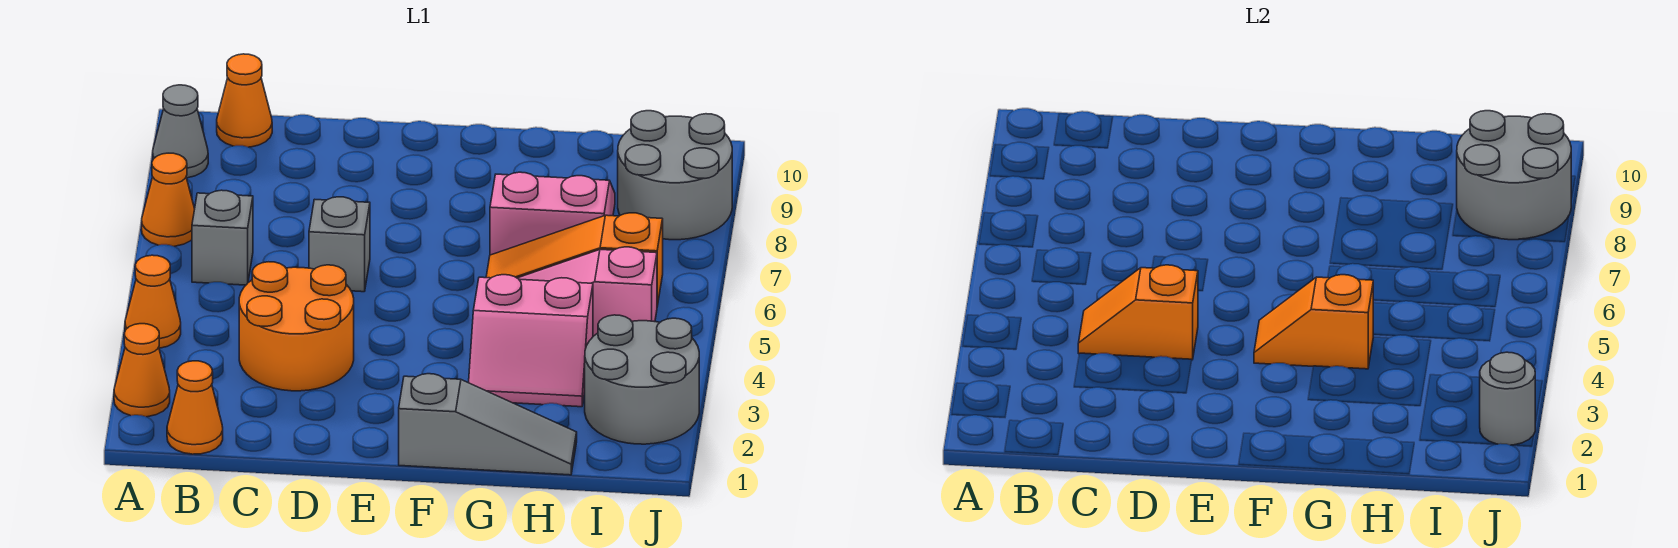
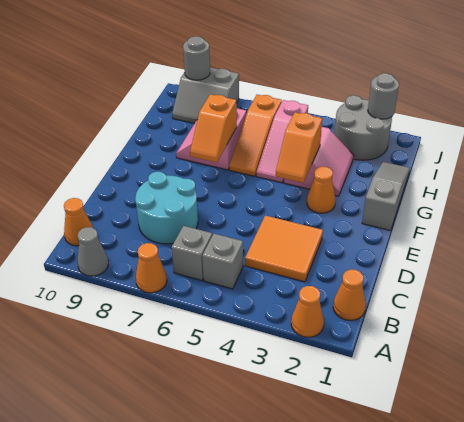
orange 1x1 cone [125,255,181,348] -> orange 1x1 cone moved to [307,166,336,213]
orange 2x2 round brick [239,262,354,391] -> orange 2x2 tile [245,216,323,282]
orange 1x2 slope [1078,265,1198,360] -> orange 1x2 slope moved to [190,94,237,162]
none -> cyan 2x2 round brick [135,172,198,244]
grey 1x1 brick [309,197,370,292] -> grey 1x1 brick moved to [202,234,243,289]
grey 2x2 round brick [618,111,732,240] -> grey 2x2 slope [172,68,239,123]
grey 2x2 round brick [1457,111,1571,240] -> grey 1x1 round brick [183,36,210,80]

